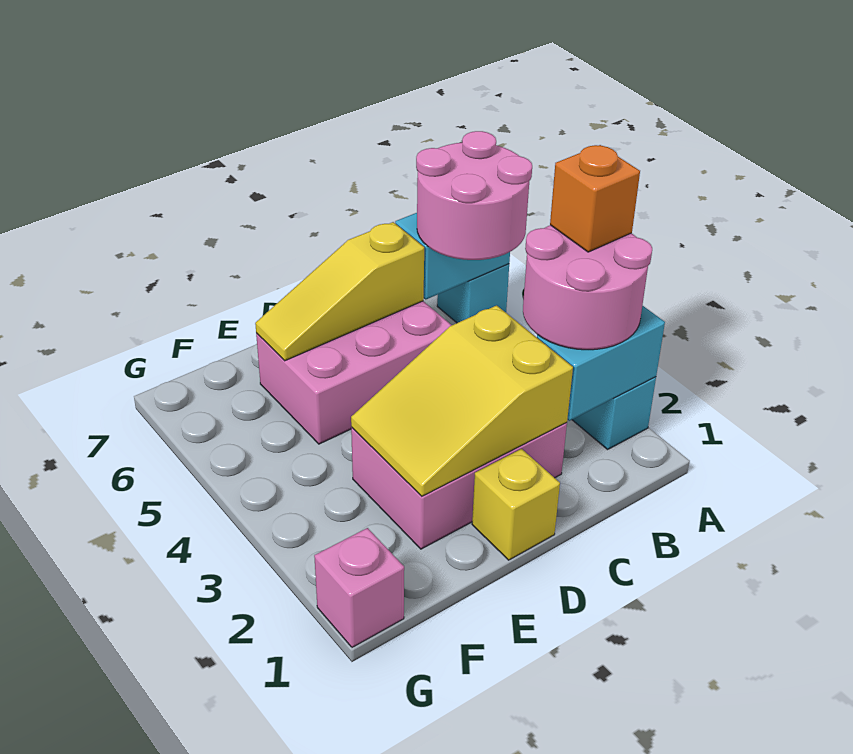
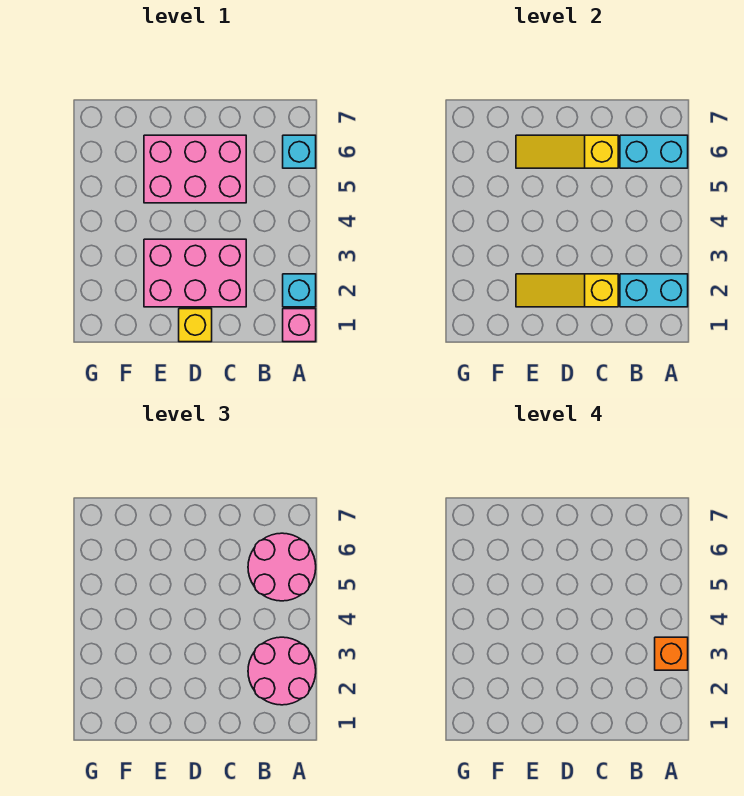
yellow 2x3 slope [351,305,573,496] -> yellow 1x3 slope [516,274,618,307]
pink 1x1 brick [314,528,404,647] -> pink 1x1 brick moved to [283,309,316,342]

